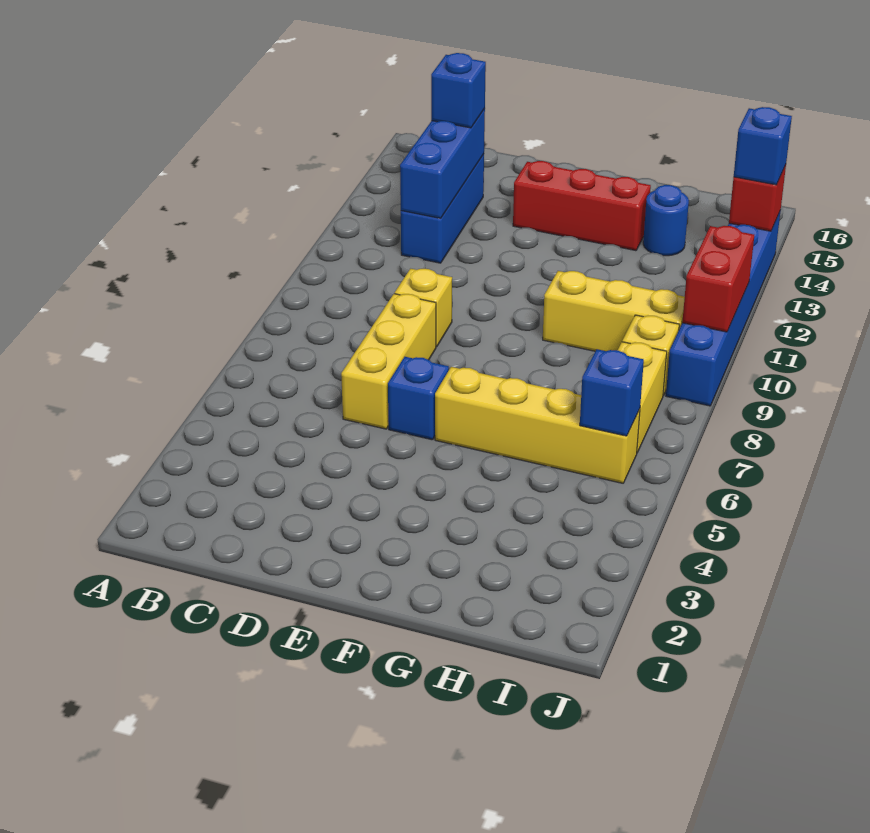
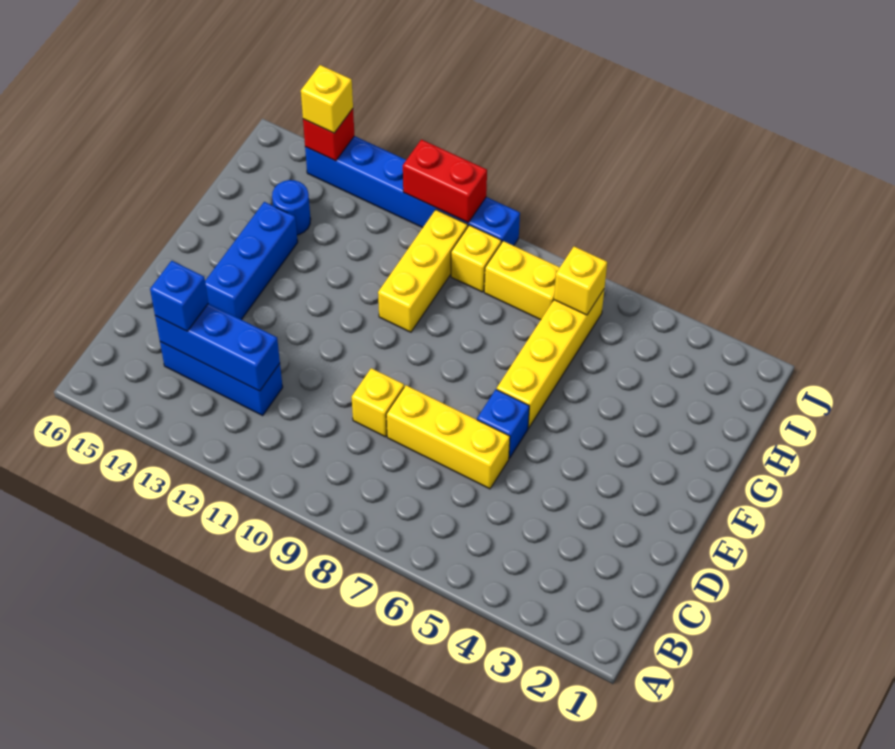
red 1x3 brick [513,161,651,251] -> blue 1x3 brick [205,202,298,320]
blue 1x1 brick [580,349,644,436] -> yellow 1x1 brick [554,247,607,315]
blue 1x1 brick [734,107,792,185] -> yellow 1x1 brick [301,65,353,133]

